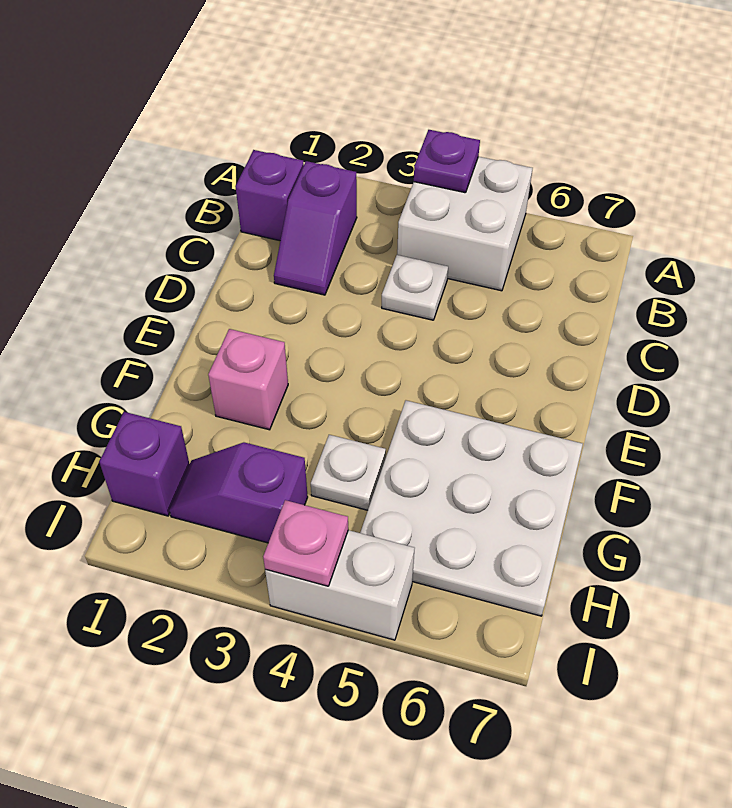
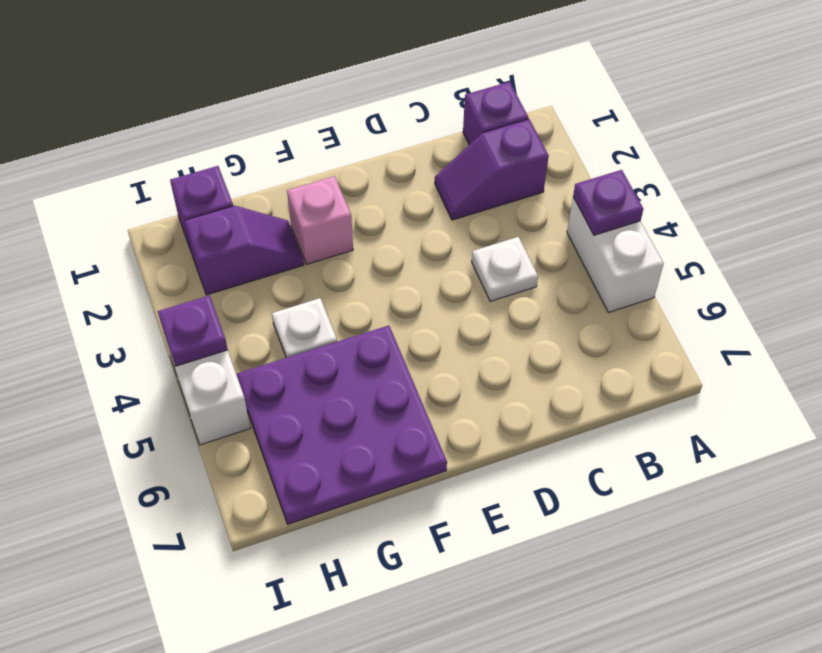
white 2x2 brick [397,157,533,291] -> white 1x2 brick [567,197,664,312]
white 3x3 plate [360,400,583,616] -> purple 3x3 plate [236,325,447,524]
purple 1x2 slope [169,442,308,543] -> purple 1x2 slope turned to [185,206,304,295]
pink 1x1 plate [263,500,348,586] -> purple 1x1 plate [158,295,228,366]

